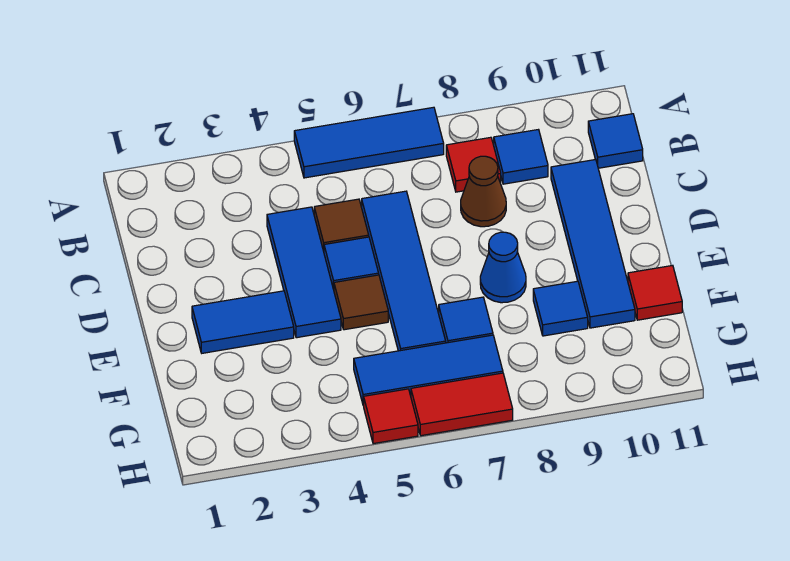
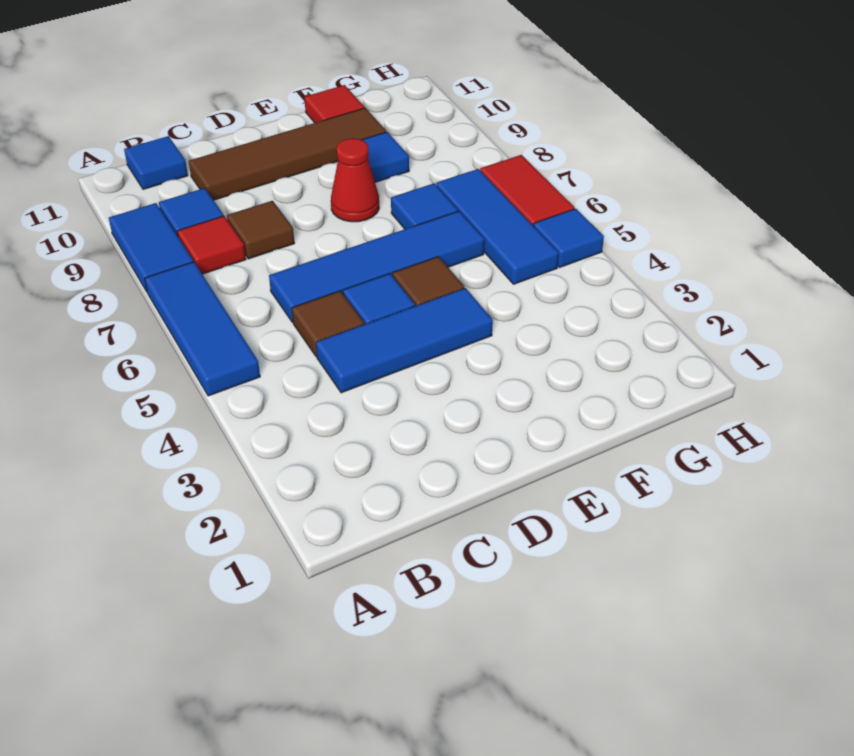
brown 1x1 cone [461,156,506,227] -> brown 1x1 tile [227,201,295,259]
blue 1x4 tile [551,159,635,328] -> brown 1x4 tile [189,108,386,200]
blue 1x2 tile [192,291,294,353] -> blue 1x2 tile moved to [109,203,193,292]
blue 1x1 cone [480,232,526,303] -> red 1x1 cone [331,138,379,222]
red 1x1 tile [364,389,418,444] -> blue 1x1 tile [533,209,604,268]

